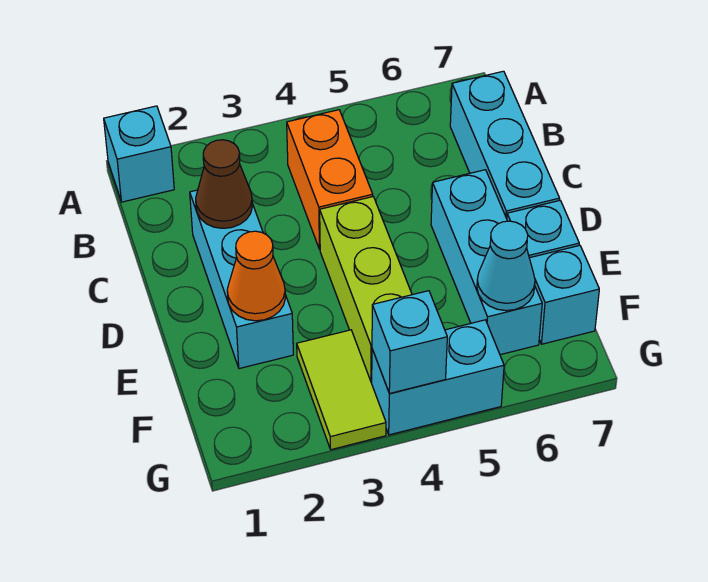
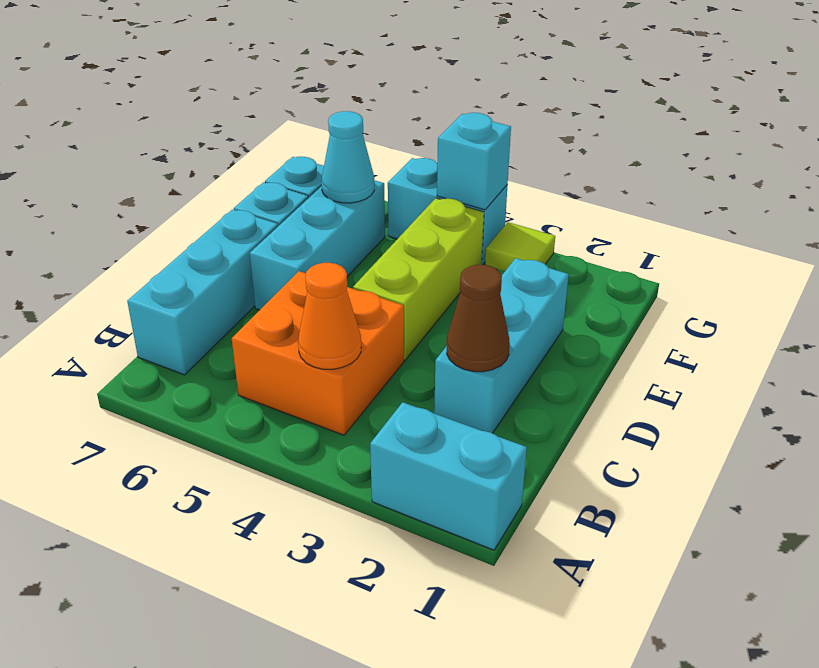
cyan 1x1 brick [104,106,174,202] -> cyan 1x2 brick [370,402,527,550]
orange 1x2 brick [287,110,373,249] -> orange 2x2 brick [232,271,404,435]
orange 1x1 cone [227,231,285,321] -> orange 1x1 cone moved to [298,263,361,369]
lime 1x2 tile [297,330,386,450] -> lime 1x1 tile [485,222,555,271]

